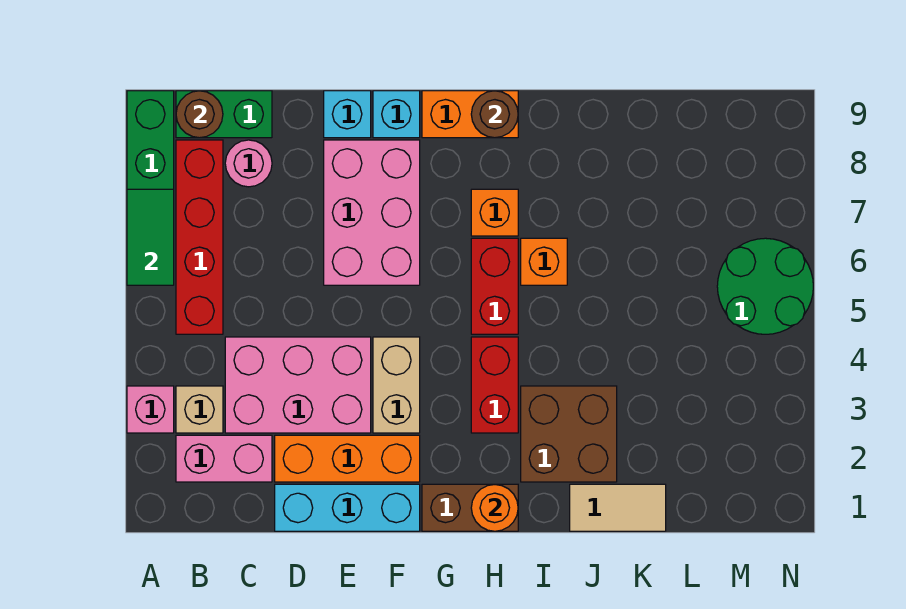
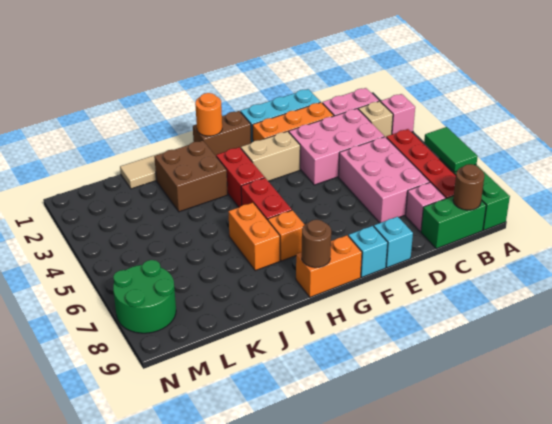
pink 1x1 round brick [225,140,272,187] -> pink 1x1 brick [406,182,446,232]
pink 2x3 brick [324,140,420,285] -> pink 2x3 brick moved to [339,137,430,223]
tan 1x2 brick [373,337,420,433] -> tan 1x2 brick turned to [241,131,300,181]
orange 1x1 brick [521,238,567,285] -> orange 1x2 brick [228,203,280,270]
green 2x2 round brick [717,238,813,334] -> green 2x2 round brick moved to [113,260,176,333]

